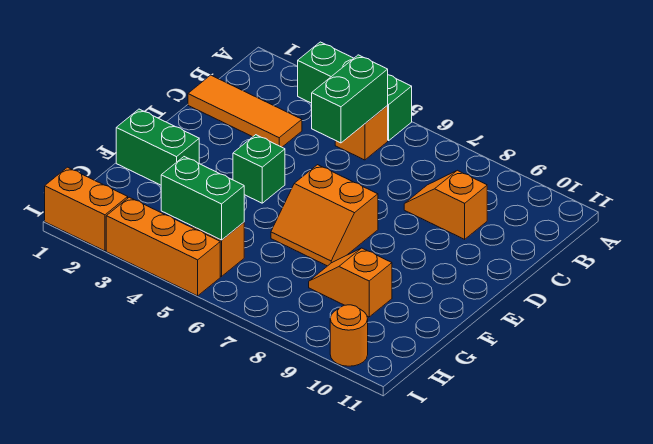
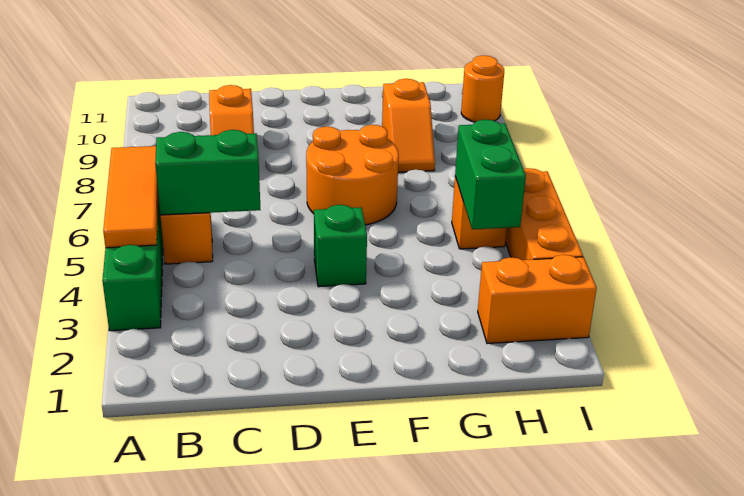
orange 1x3 tile [188,75,302,147] -> orange 1x3 tile moved to [103,146,159,248]
orange 2x2 slope [271,165,378,266] -> orange 2x2 round brick [306,125,399,225]
green 1x2 brick [116,109,199,185] -> none
orange 1x2 brick [45,167,128,251] -> orange 1x2 brick turned to [478,255,597,344]

